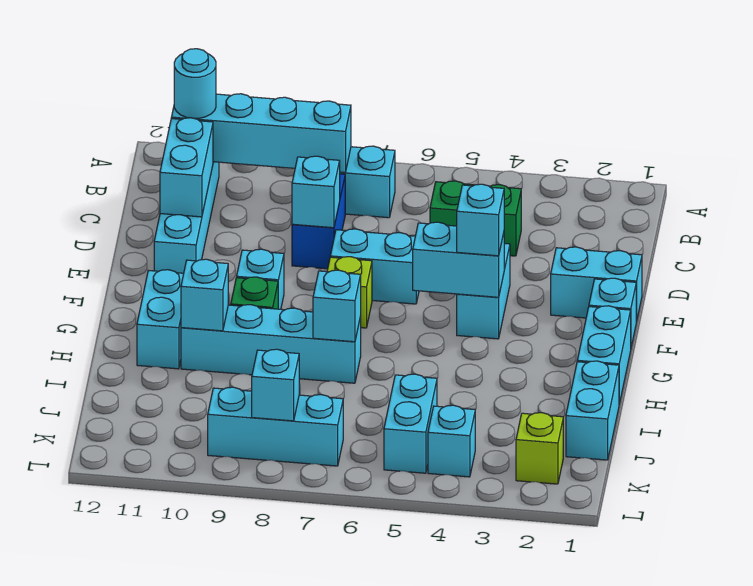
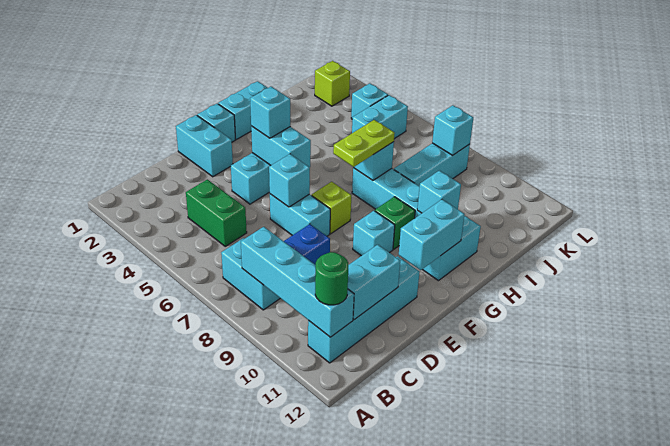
cyan 1x1 round brick [174,49,216,118] -> green 1x1 round brick [315,252,348,305]
cyan 1x1 brick [292,156,340,228] -> cyan 1x1 brick moved to [269,154,310,207]
none -> lime 1x2 plate [333,120,395,167]
cyan 1x2 brick [566,361,619,460] -> cyan 1x2 brick moved to [399,199,465,270]
cyan 1x3 brick [208,387,343,466] -> cyan 1x3 brick turned to [394,143,470,186]

